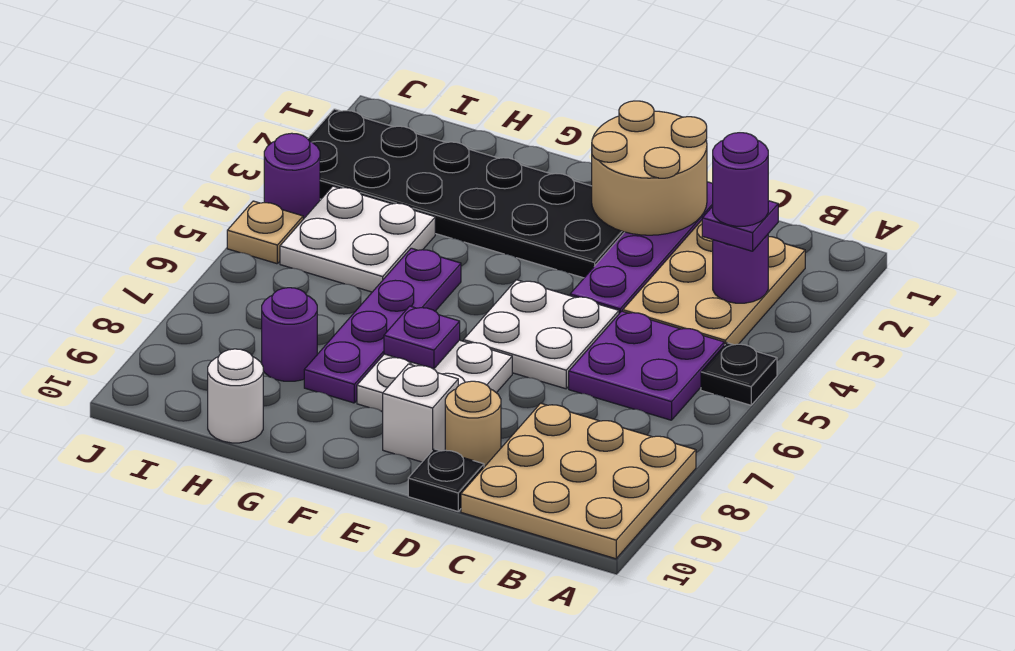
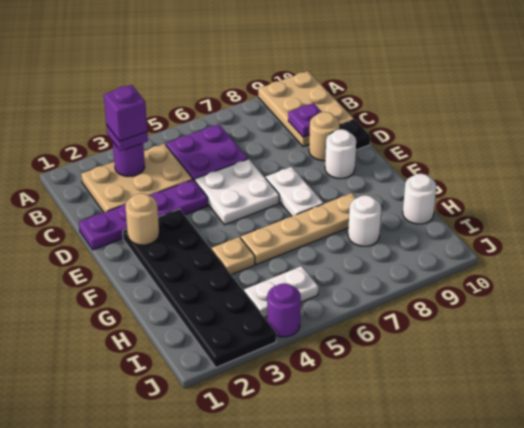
black 1x1 plate [701,343,777,405] -> none
tan 3x3 plate [461,403,696,559] -> tan 2x3 plate [258,71,354,146]
purple 1x1 round brick [713,133,768,226] -> purple 1x1 brick [104,85,147,141]
tan 2x2 round brick [592,101,707,235] -> tan 1x1 round brick [126,193,159,245]
white 2x2 plate [357,340,512,412] -> white 1x2 plate [266,167,324,216]
white 1x1 brick [383,364,458,462] -> white 1x1 round brick [325,129,356,179]
purple 1x1 plate [384,306,460,369] -> purple 1x1 plate moved to [288,103,322,137]
purple 1x4 plate [304,248,461,403] -> tan 1x4 plate [241,193,356,265]
white 2x2 plate [280,186,435,292] -> white 1x2 plate [244,266,318,317]
purple 1x1 round brick [262,288,317,381] -> white 1x1 round brick [348,195,381,246]
tan 1x1 plate [227,201,303,264] -> tan 1x1 plate moved to [212,237,255,275]

